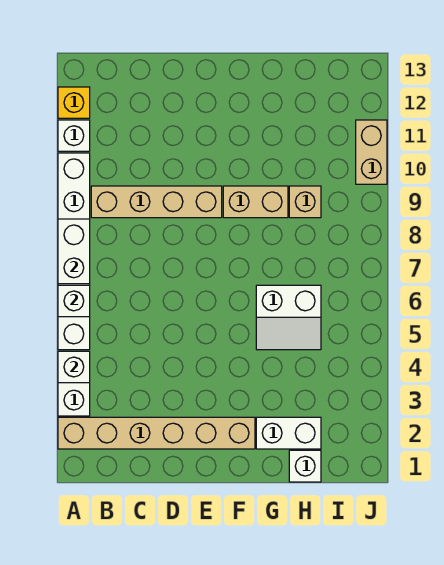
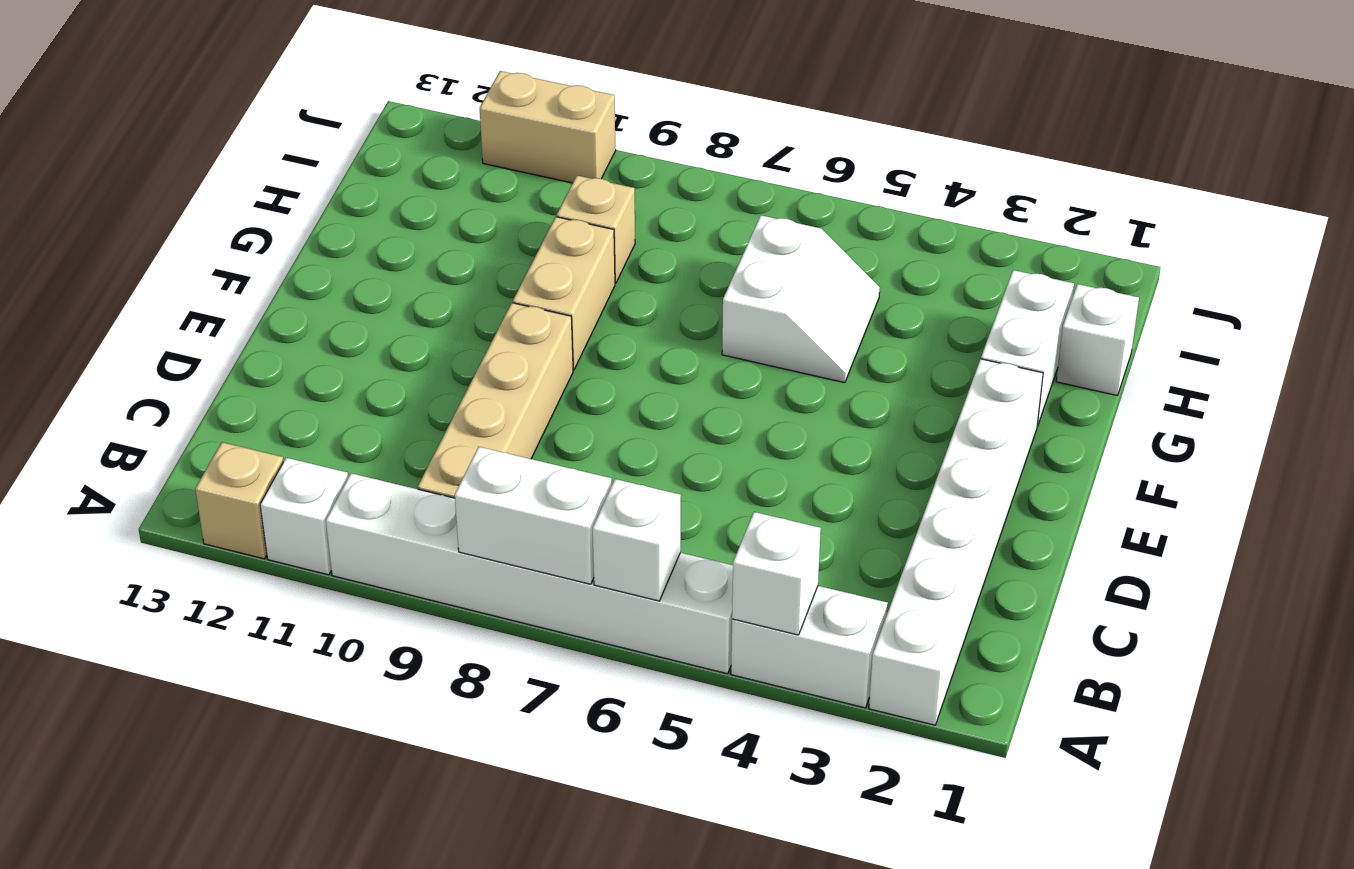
tan 1x6 brick [58,417,255,449] -> white 1x6 brick [869,359,1043,725]
yellow 1x1 brick [58,87,90,118] -> tan 1x1 brick [195,442,283,559]

